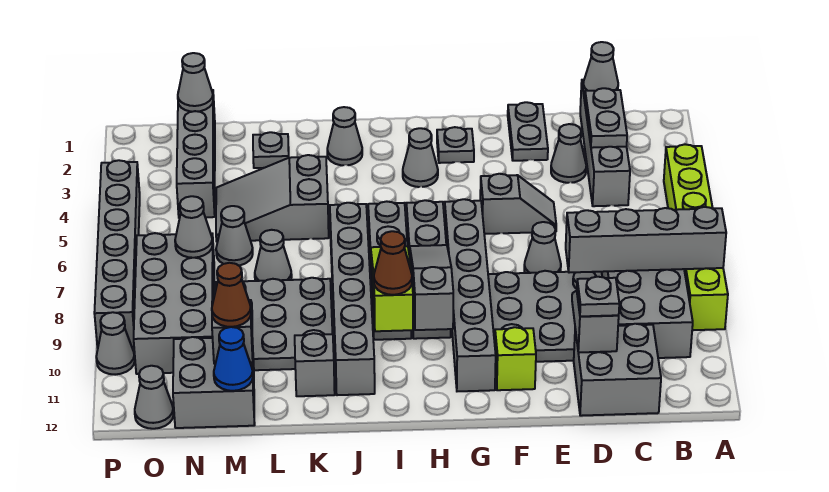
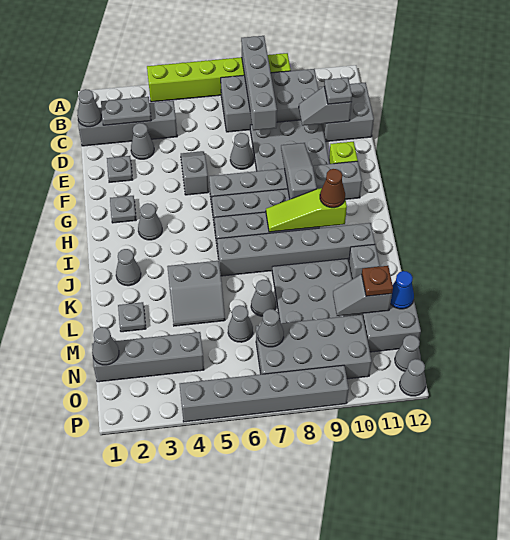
grey 1x2 plate [508,102,548,161] -> grey 1x1 plate [107,156,133,182]
grey 1x3 slope [410,245,453,330] -> grey 1x3 slope turned to [281,143,317,199]
grey 2x3 slope [216,155,329,242] -> grey 2x2 slope [167,261,225,326]
brown 1x1 cone [212,263,251,327] -> brown 1x1 plate [362,266,393,296]
grey 1x1 cone [96,312,135,375] -> grey 1x1 cone moved to [400,359,426,396]

